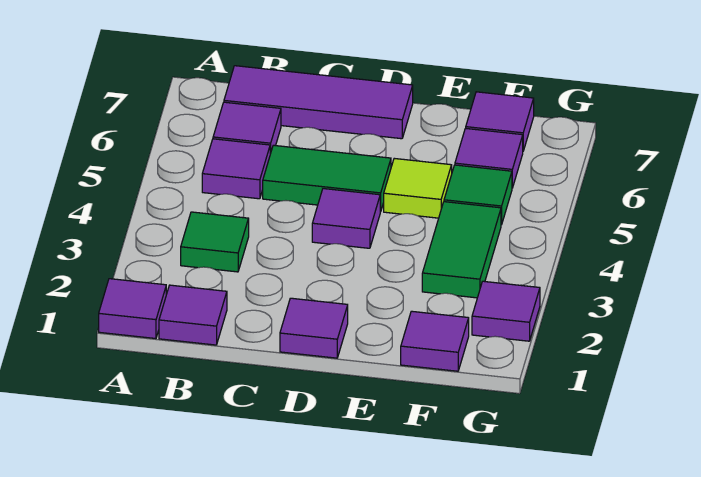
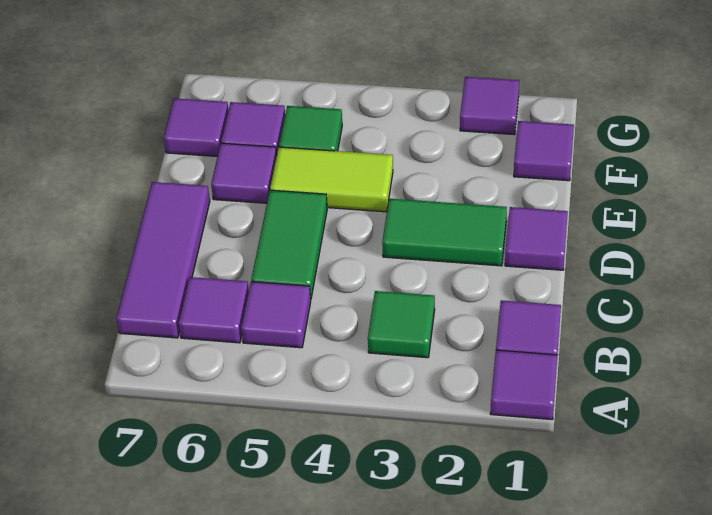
purple 1x1 tile [312,189,380,248] -> purple 1x1 tile moved to [211,143,277,203]
lime 1x1 tile [384,158,452,218] -> lime 1x2 tile [270,147,393,212]
green 1x2 tile [422,202,501,298] -> green 1x2 tile moved to [382,199,507,266]

